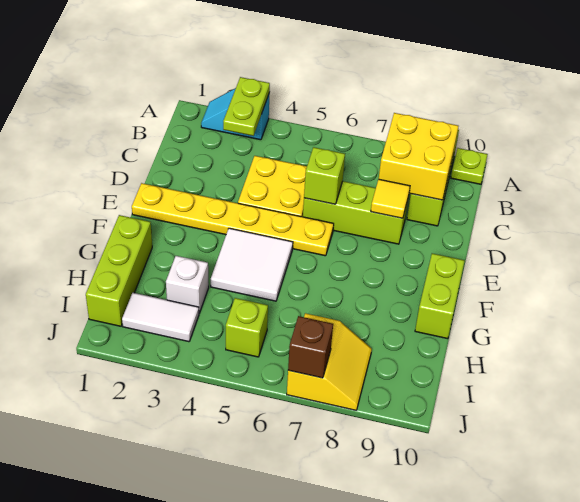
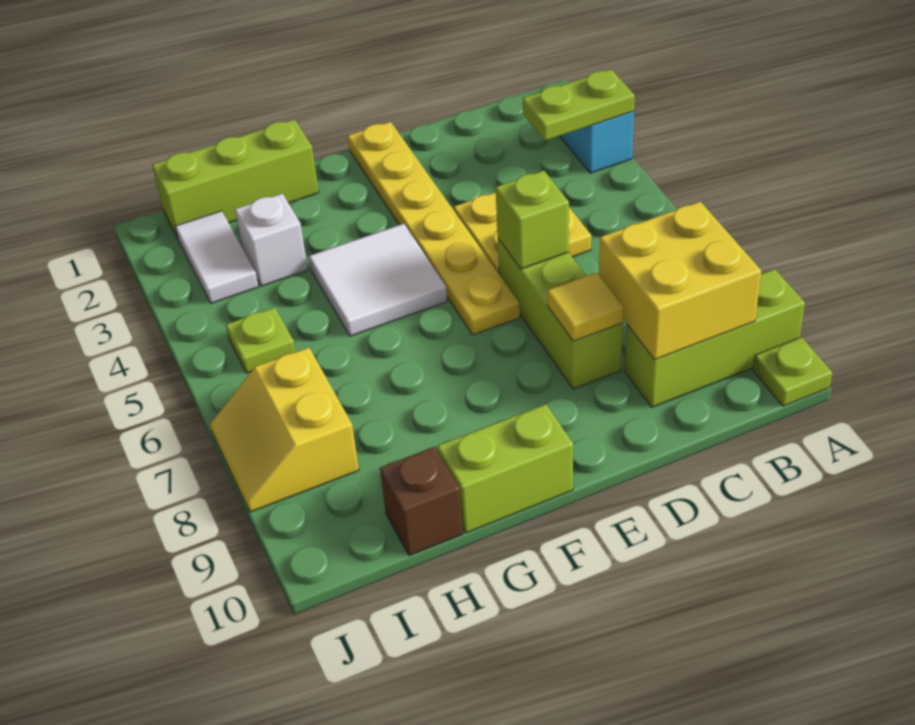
lime 1x1 brick [226,298,268,357] -> lime 1x1 plate [226,307,295,373]
yellow 2x2 slope [287,313,372,410] -> yellow 2x2 slope turned to [210,348,359,512]
brown 1x1 brick [288,316,333,378] -> brown 1x1 brick moved to [380,447,463,556]

